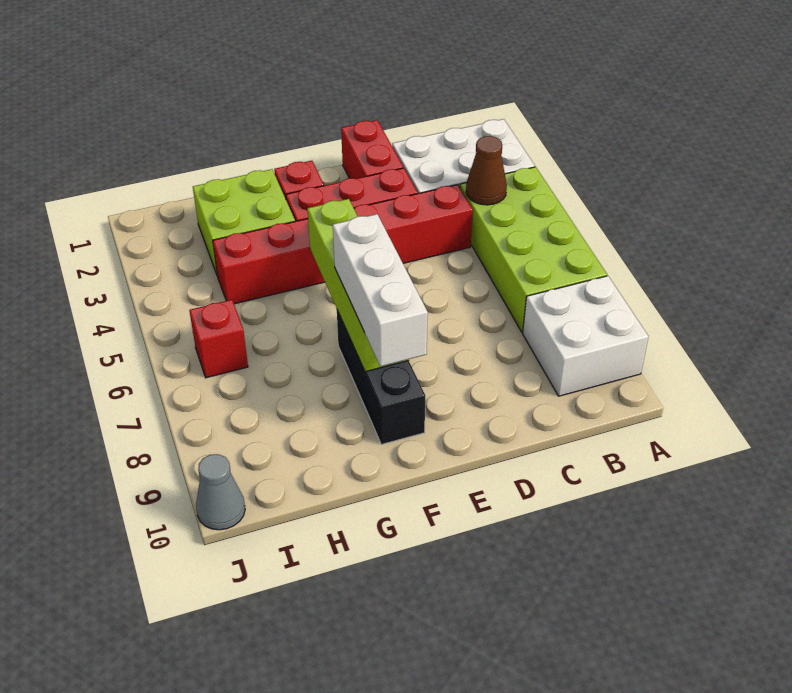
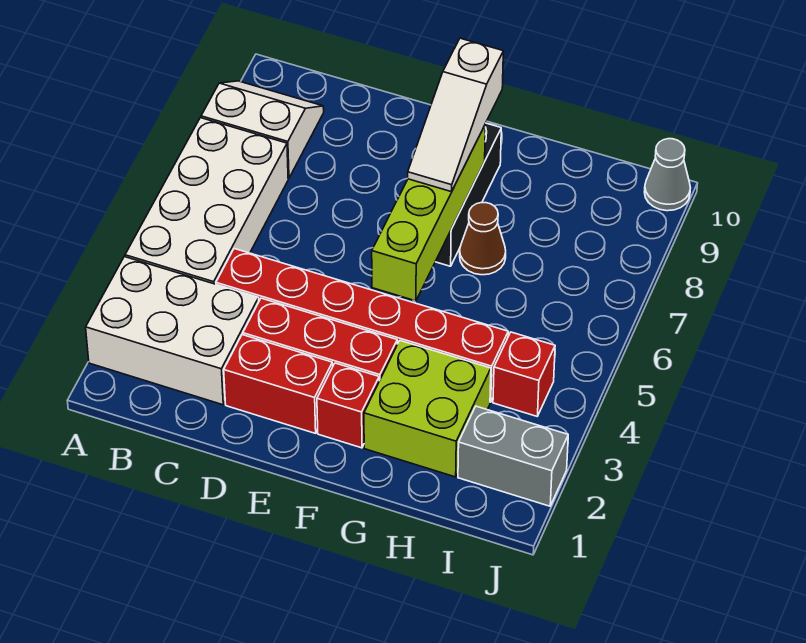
lime 2x4 brick [460,167,607,332] -> white 2x4 brick [125,118,288,284]
white 2x2 brick [523,276,649,396] -> white 2x2 slope [201,81,324,178]
brown 1x1 cone [466,136,507,205] -> brown 1x1 cone moved to [460,203,506,275]
red 1x2 brick [341,120,403,179] -> red 1x2 brick turned to [224,335,333,433]
white 1x3 brick [333,214,428,366] -> white 1x3 slope [408,38,503,192]
none -> grey 1x2 brick [458,406,568,506]
red 1x1 brick [189,300,248,378] -> red 1x1 brick moved to [493,332,555,416]

